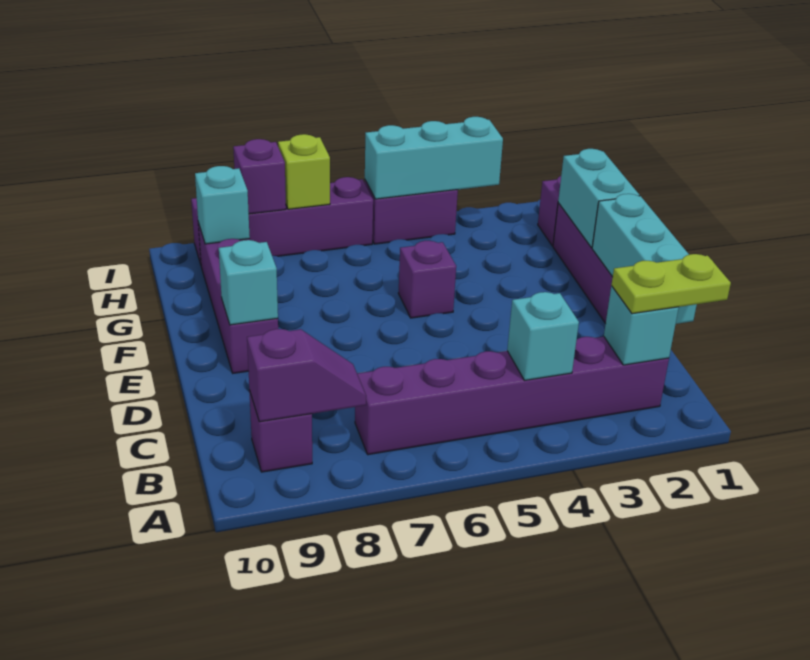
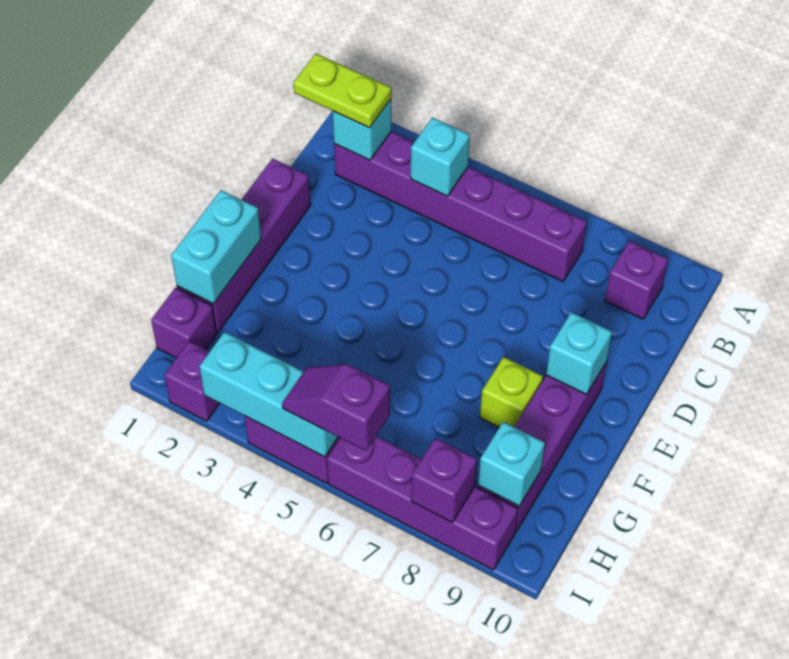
purple 1x2 slope [247,329,366,422] -> purple 1x2 slope moved to [282,364,390,451]
cyan 1x3 brick [592,194,697,324] -> none
purple 1x1 brick [398,241,456,318] -> purple 1x1 brick moved to [164,341,220,421]
lime 1x1 brick [278,134,330,209] -> lime 1x1 brick moved to [480,357,543,427]

